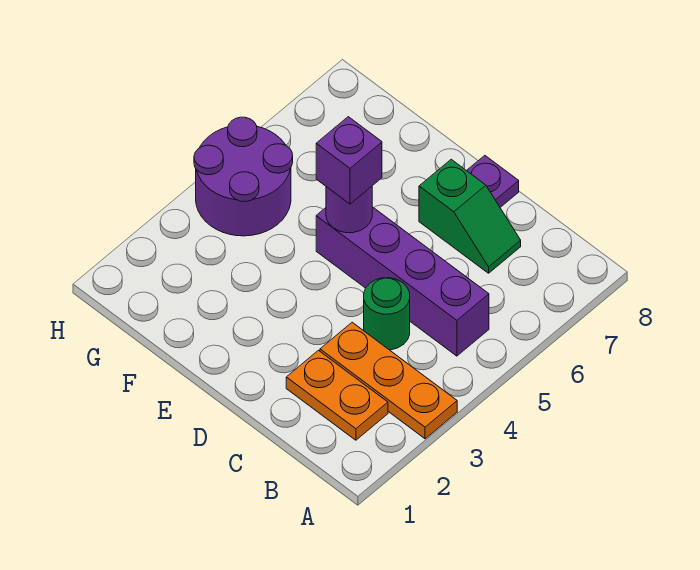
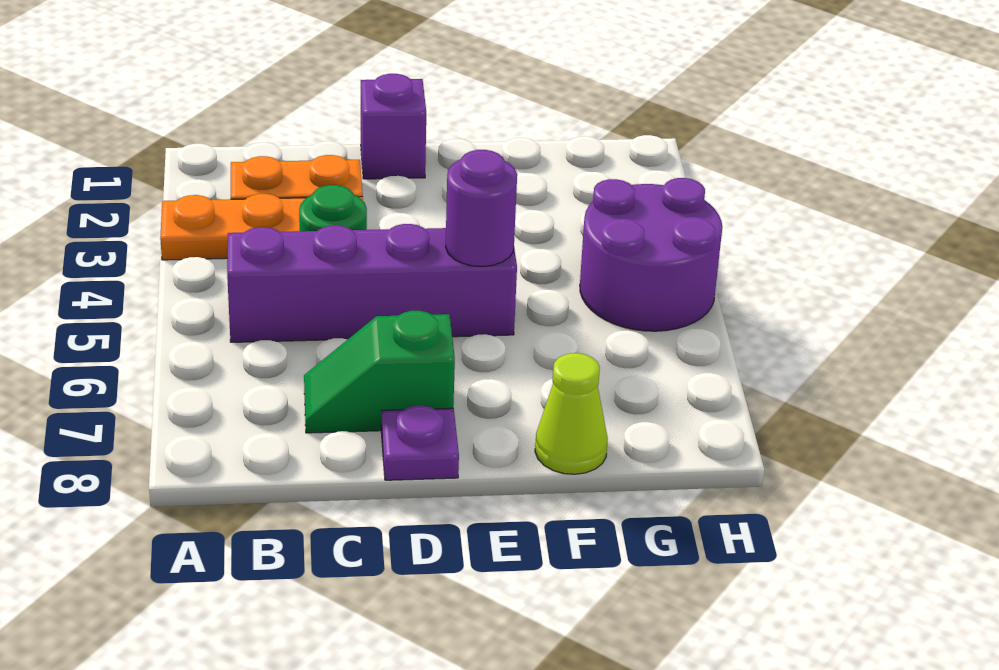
purple 1x1 brick [316,117,382,204] -> purple 1x1 brick moved to [361,74,426,179]
none -> lime 1x1 cone [535,353,608,474]

